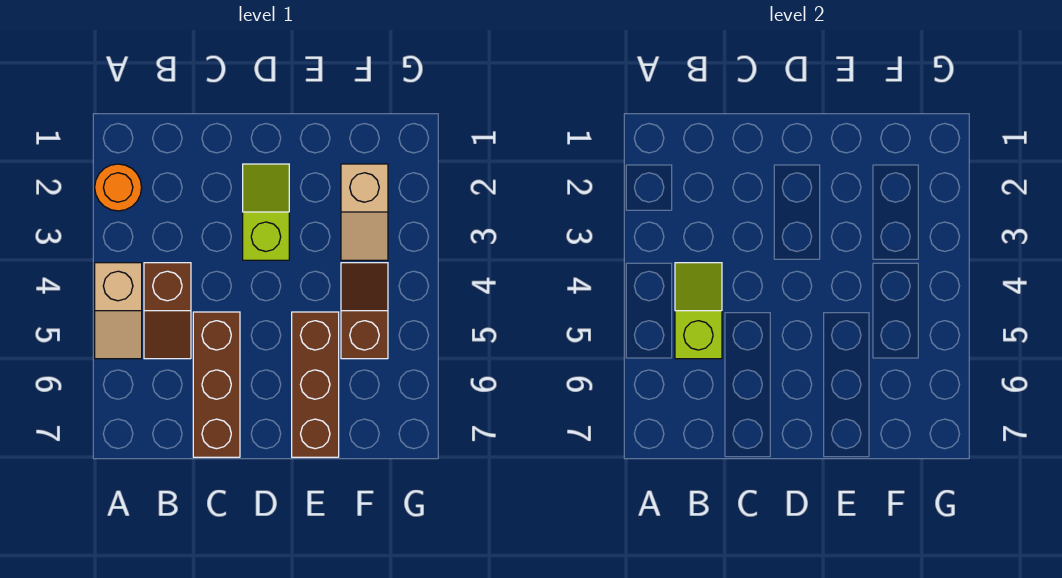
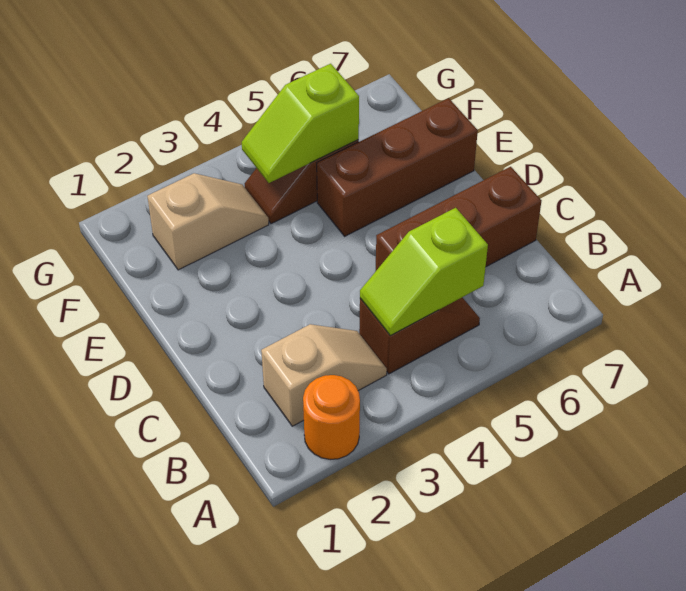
tan 1x2 slope [95,263,142,359] -> tan 1x2 slope moved to [261,324,387,426]
lime 1x2 slope [243,164,289,260] -> lime 1x2 slope moved to [242,64,359,183]

